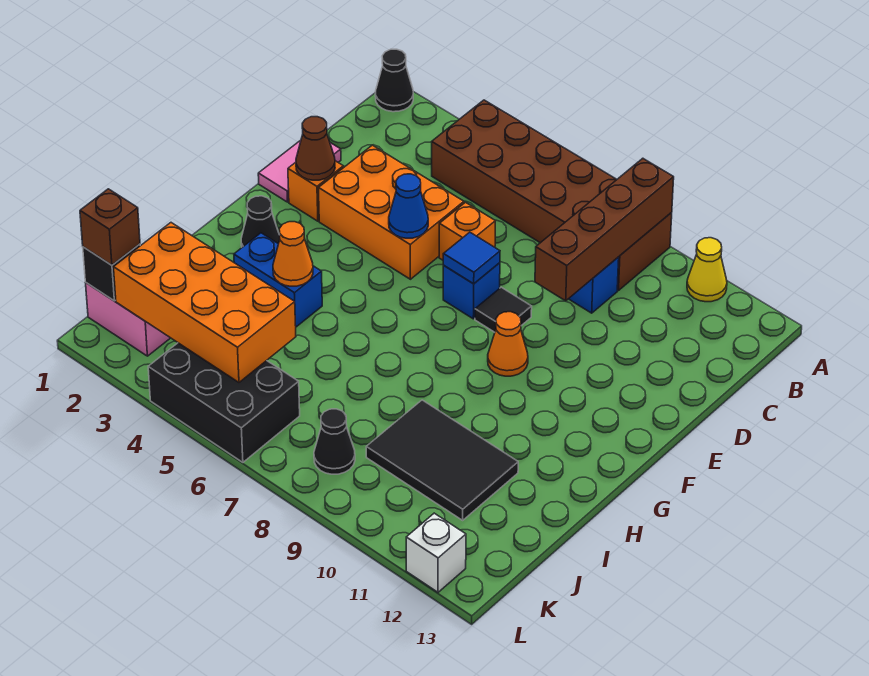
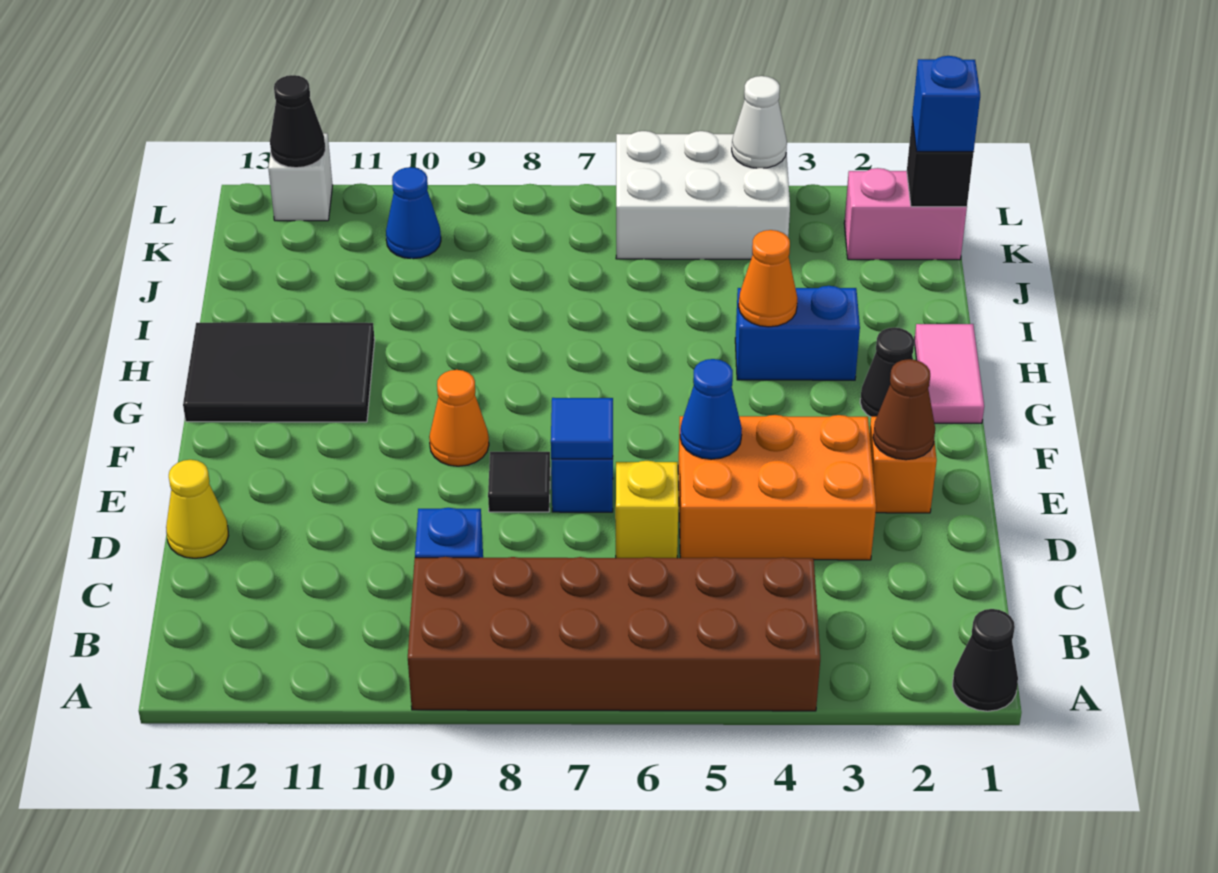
brown 1x4 brick [535,158,674,301] -> none
yellow 1x1 cone [687,238,727,302] -> yellow 1x1 cone moved to [166,460,229,558]
pink 1x2 tile [258,140,341,202] -> pink 1x2 tile moved to [914,324,984,423]
orange 1x1 brick [439,202,495,260] -> yellow 1x1 brick [616,461,679,558]
black 2x3 tile [366,400,518,520] -> black 2x3 tile moved to [183,323,375,422]
orange 2x4 brick [114,223,296,382] -> none
brown 1x1 brick [80,189,140,265] -> blue 1x1 brick [912,56,980,152]
black 2x3 brick [148,343,300,462] -> white 2x3 brick [616,131,790,259]
black 1x1 cone [314,409,355,474] -> black 1x1 cone moved to [270,75,326,168]
none -> blue 1x1 cone [386,167,441,259]
none -> white 1x1 cone [732,76,787,168]

